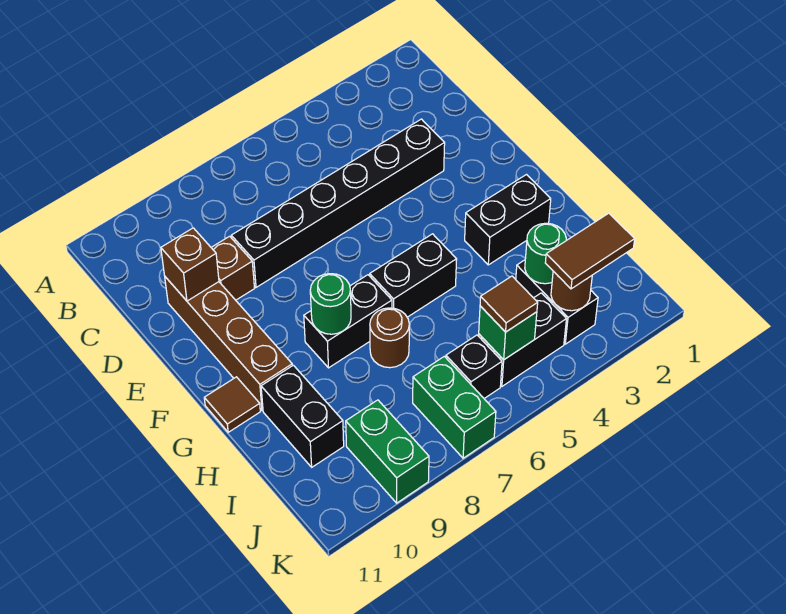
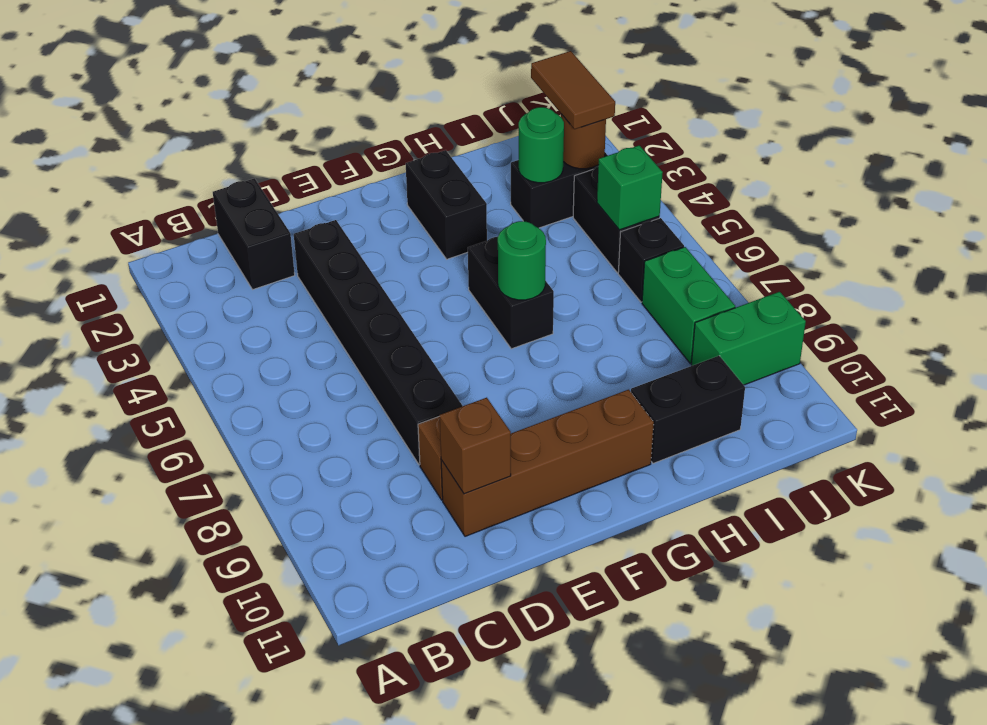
black 1x2 brick [304,275,392,368] -> black 1x2 brick moved to [213,178,295,290]
green 1x1 round brick [310,274,351,334] -> green 1x1 round brick moved to [498,221,546,300]
brown 1x1 tile [204,377,260,432] -> none
brown 1x1 round brick [370,308,409,368] -> none
brown 1x1 tile [480,276,538,332] -> none
green 1x2 brick [413,356,496,458] -> green 1x2 brick turned to [642,247,735,364]

